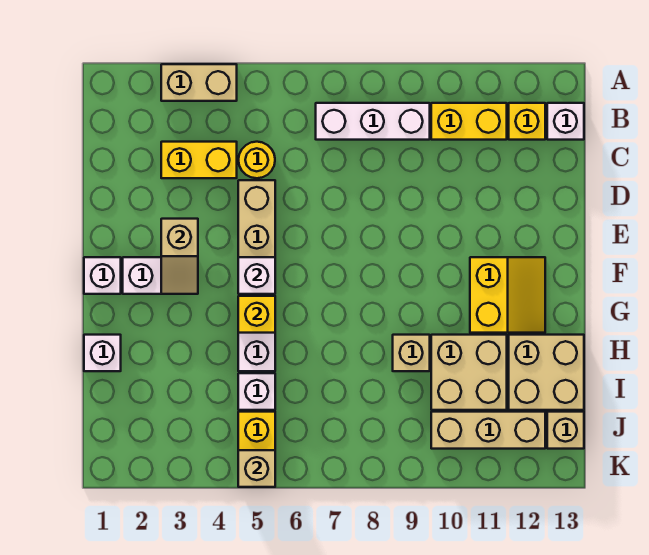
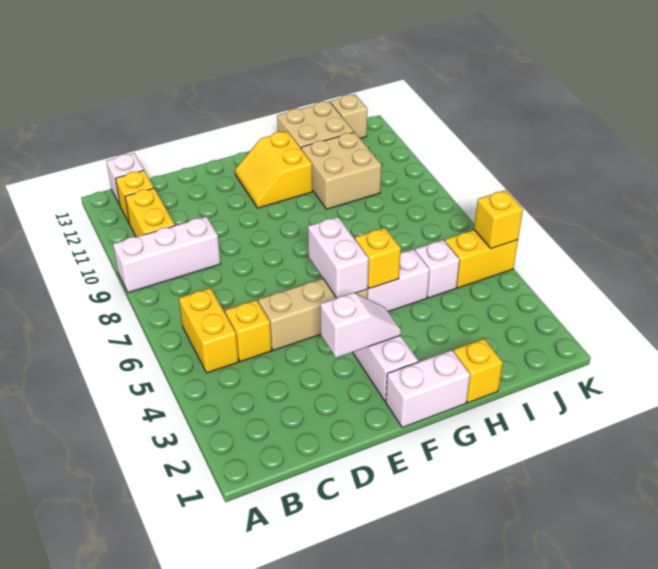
tan 1x2 brick [161,64,237,101] -> none
white 1x3 brick [316,103,430,140] -> white 1x3 brick turned to [113,217,220,293]
yellow 1x2 brick [161,142,237,178] -> yellow 1x2 brick moved to [179,288,239,373]
yellow 1x1 round brick [239,142,275,178] -> yellow 1x1 brick [225,300,272,362]
tan 1x2 slope [161,219,198,294] -> white 1x2 slope [320,293,401,358]
white 1x1 brick [84,257,121,294] -> white 1x2 brick [386,350,470,427]
white 1x1 brick [238,257,275,294] -> white 1x2 brick [308,217,369,298]
yellow 2x2 slope [470,257,545,333] -> yellow 2x2 slope turned to [235,131,312,208]
white 1x1 brick [84,335,121,371] -> yellow 1x1 brick [453,339,503,403]
tan 1x1 brick [393,335,430,371] -> none
tan 1x3 brick [431,412,545,449] -> none
tan 1x1 brick [238,450,275,487] -> yellow 1x1 brick [474,190,523,249]

